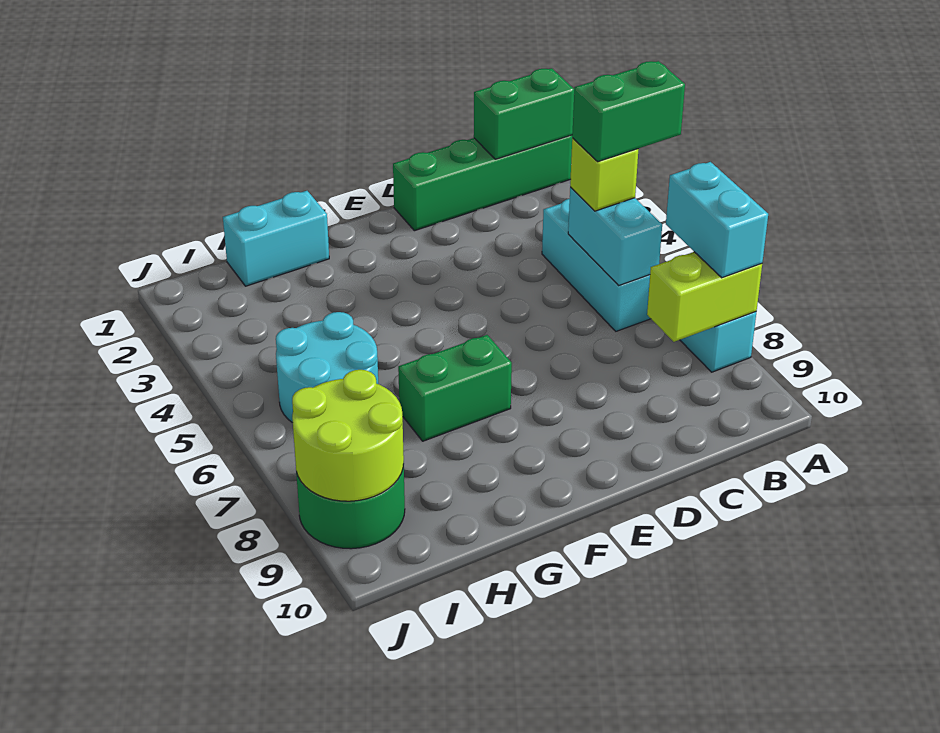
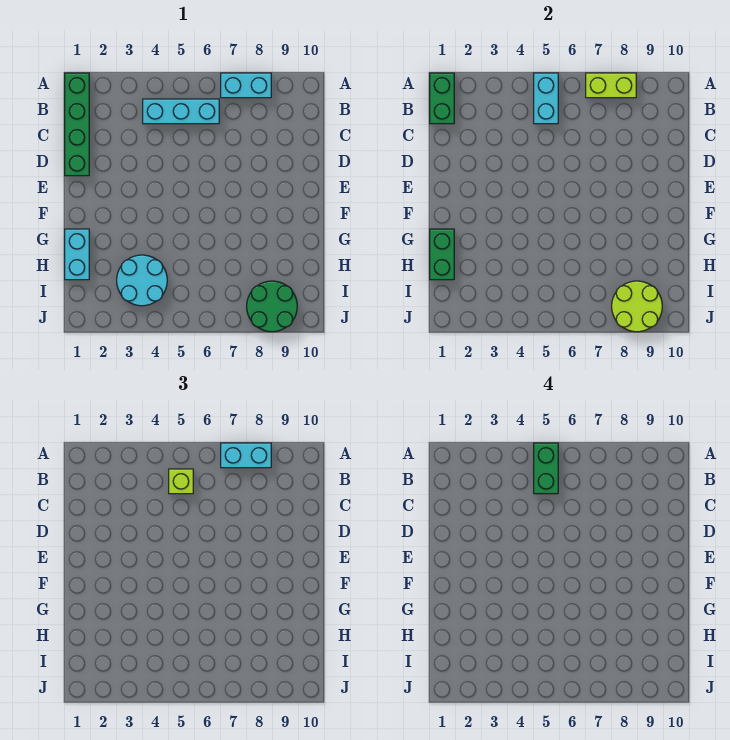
lime 1x2 brick [647,252,762,342] -> lime 1x2 brick turned to [586,73,636,98]
cyan 1x2 brick [568,187,662,286] -> cyan 1x2 brick turned to [534,73,558,124]
green 1x2 brick [398,335,512,441] -> green 1x2 brick moved to [430,229,454,280]
cyan 2x2 round brick [276,312,378,423] -> cyan 2x2 round brick moved to [117,255,167,306]

